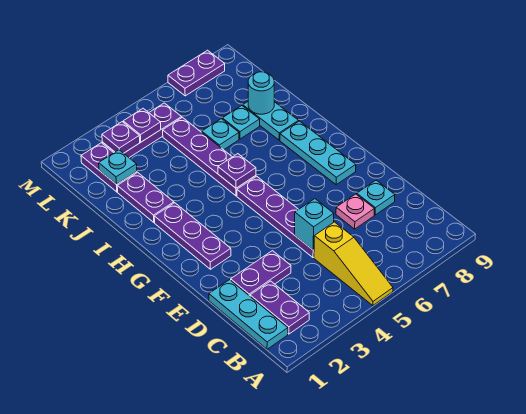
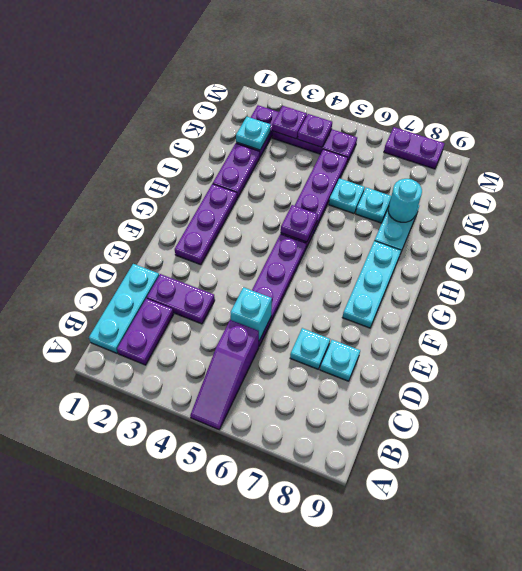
yellow 1x3 slope [314,222,393,306] -> purple 1x3 slope [190,320,259,430]
pink 1x1 plate [336,194,374,229] -> cyan 1x1 plate [290,328,330,369]

